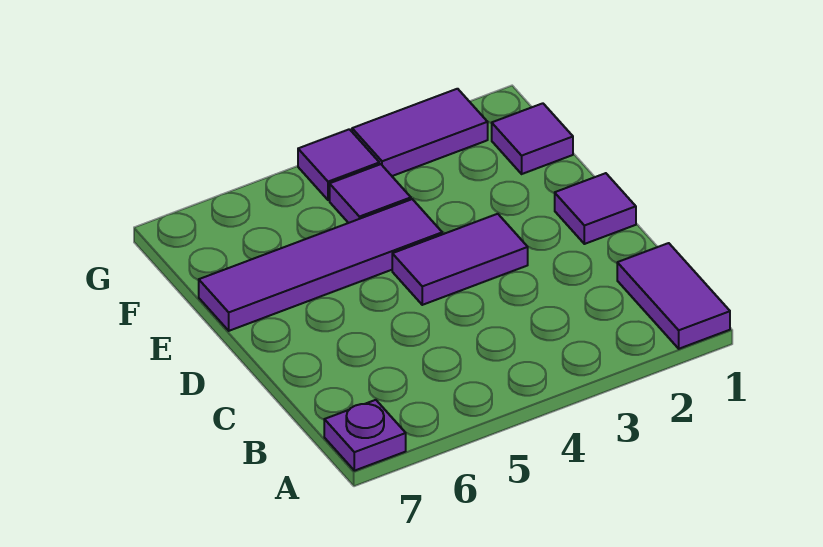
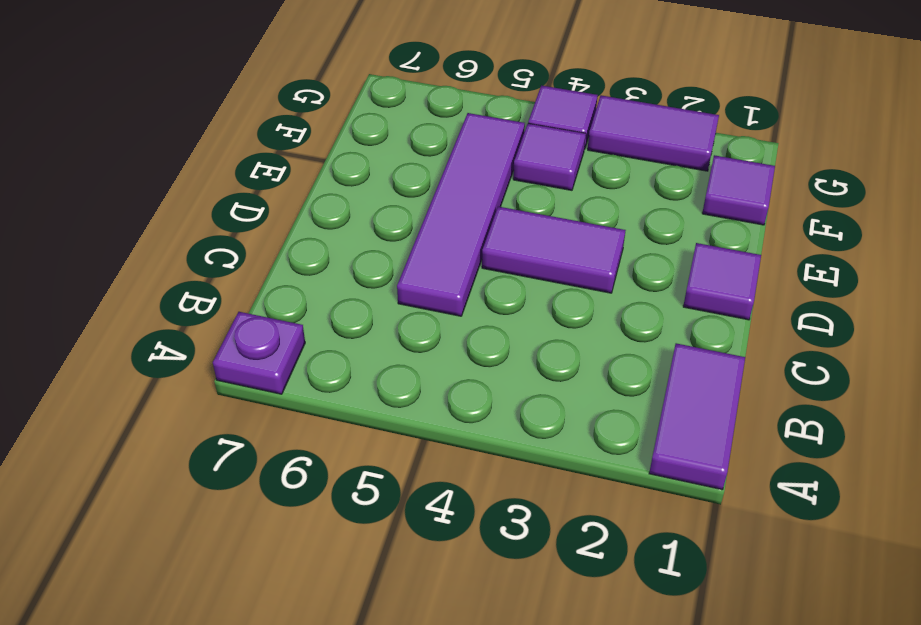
purple 1x4 tile [199,199,442,331] -> purple 1x4 tile turned to [397,113,525,316]

